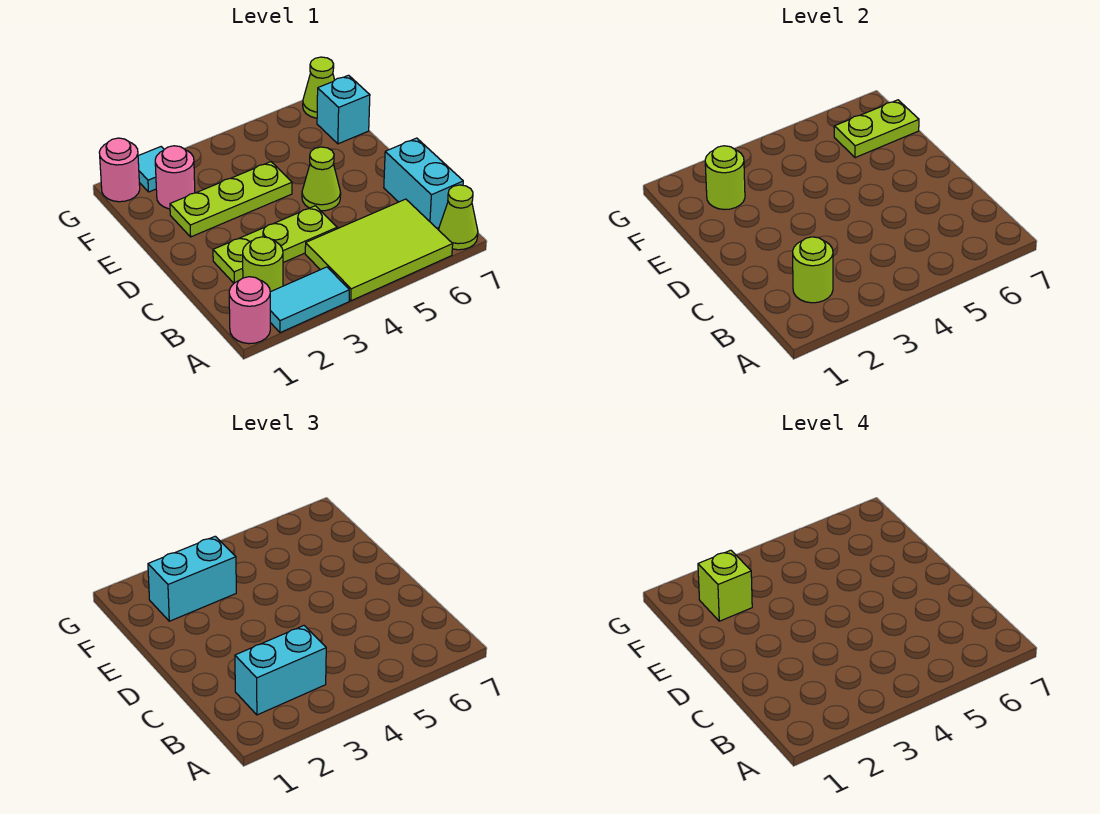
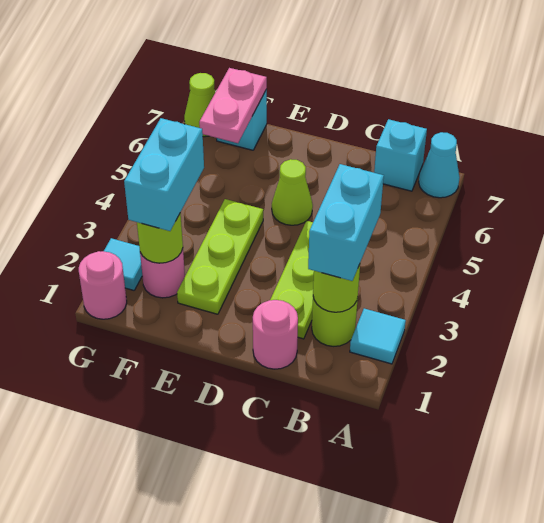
pink 1x1 round brick [229,277,270,344] -> pink 1x1 round brick moved to [253,300,298,369]
cyan 1x2 tile [270,267,349,333] -> cyan 1x1 tile [350,309,406,364]
lime 2x3 tile [305,199,453,301] -> none
lime 1x1 cone [439,185,478,250] -> cyan 1x1 cone [419,132,460,198]
cyan 1x2 brick [384,138,463,228] -> cyan 1x1 brick [374,119,427,191]
lime 1x1 brick [698,550,752,621] -> none
lime 1x2 plate [834,100,919,158] -> pink 1x2 plate [199,68,267,143]

